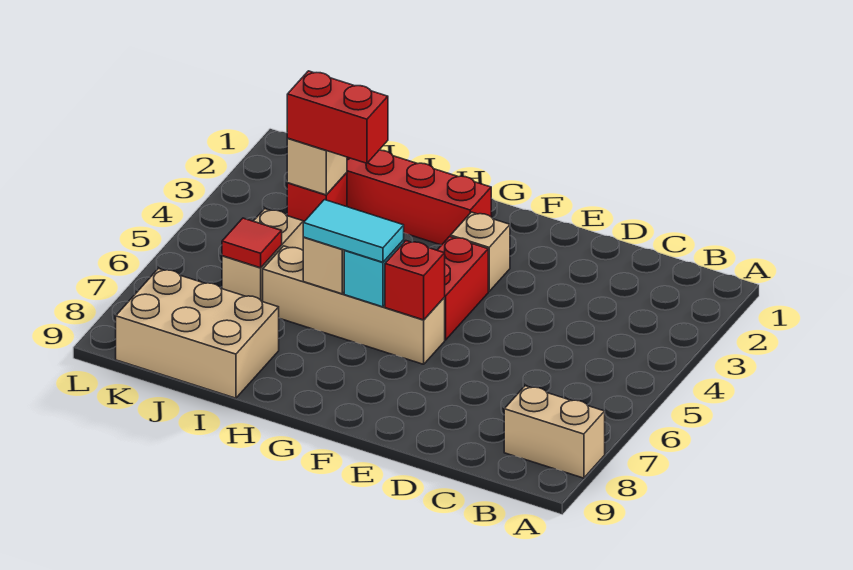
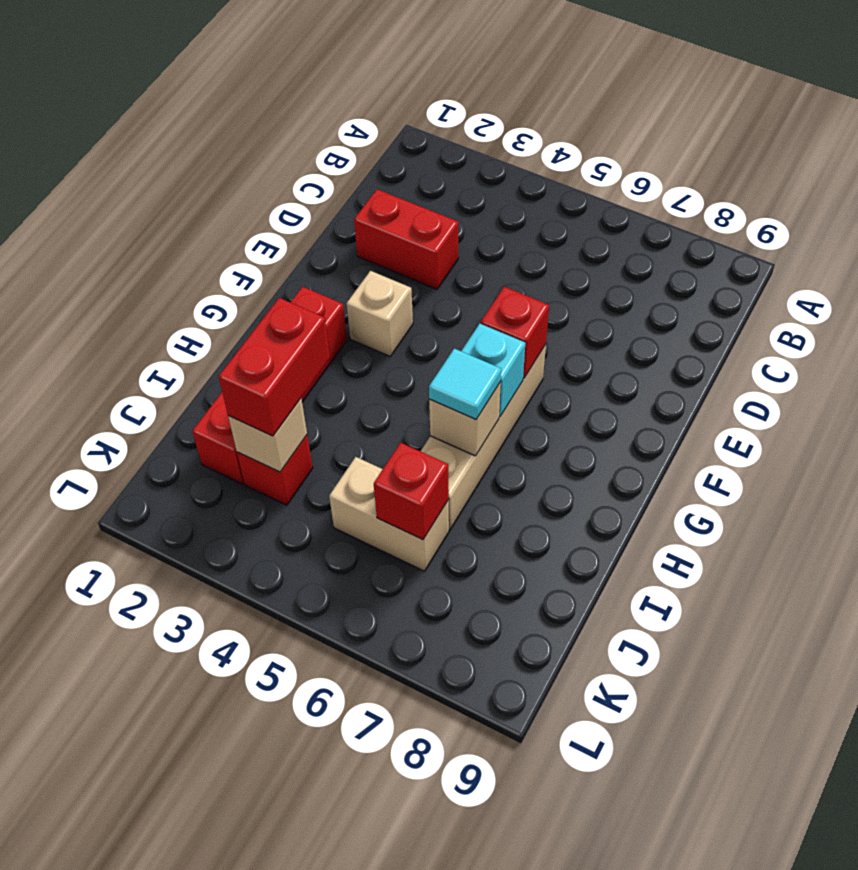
tan 1x2 brick [504,386,605,478] -> none
red 1x2 brick [437,236,488,340] -> red 1x2 brick moved to [354,189,458,289]
cyan 1x2 tile [303,200,404,262] -> cyan 1x1 tile [429,349,501,419]
tan 2x3 brick [116,269,279,398] -> none
red 1x1 tile [222,218,282,268] -> red 1x1 brick [374,443,449,540]

